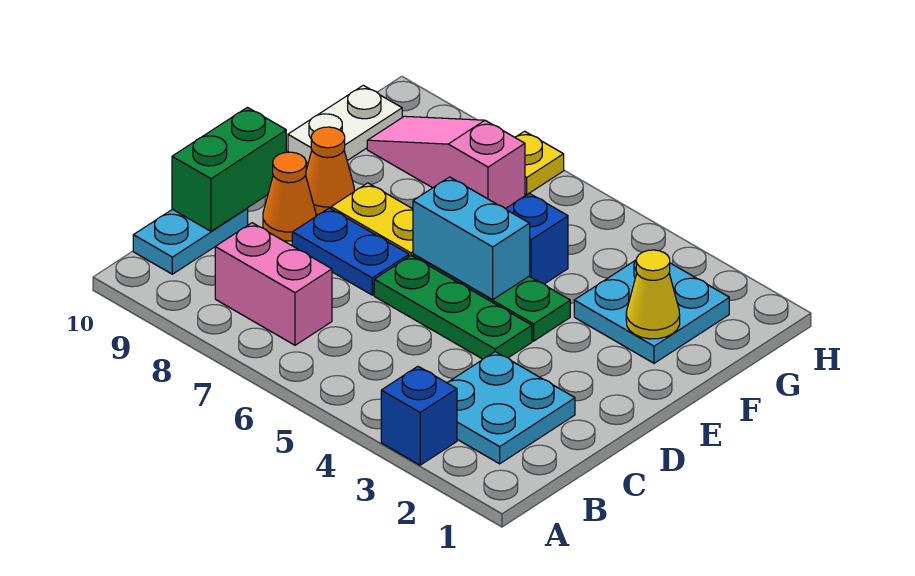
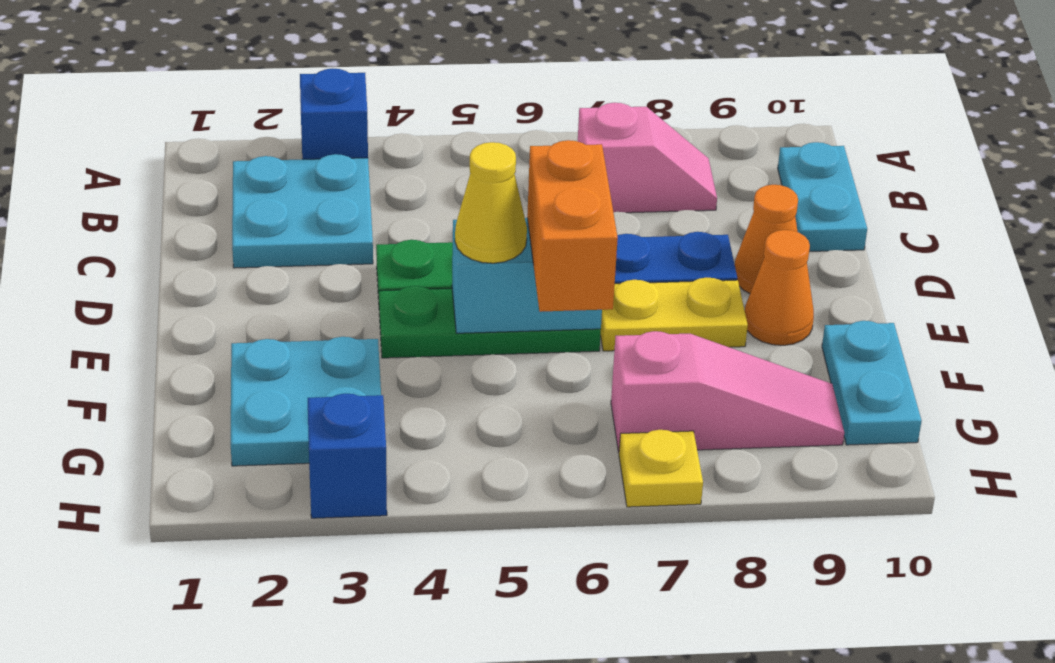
pink 1x2 brick [215,223,332,345] -> pink 1x2 slope [578,103,717,213]
green 1x2 brick [172,107,286,231] -> none
none -> orange 1x2 brick [527,140,618,312]
yellow 1x1 cone [626,250,680,339] -> yellow 1x1 cone moved to [455,142,527,263]
blue 1x1 brick [506,193,568,284] -> blue 1x1 brick moved to [308,393,387,518]
white 1x2 plate [288,85,402,163] -> cyan 1x2 plate [822,321,922,445]

